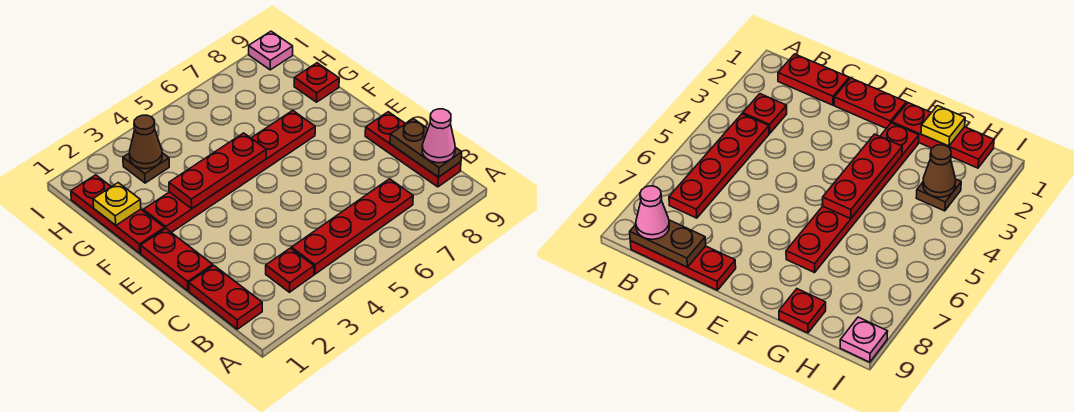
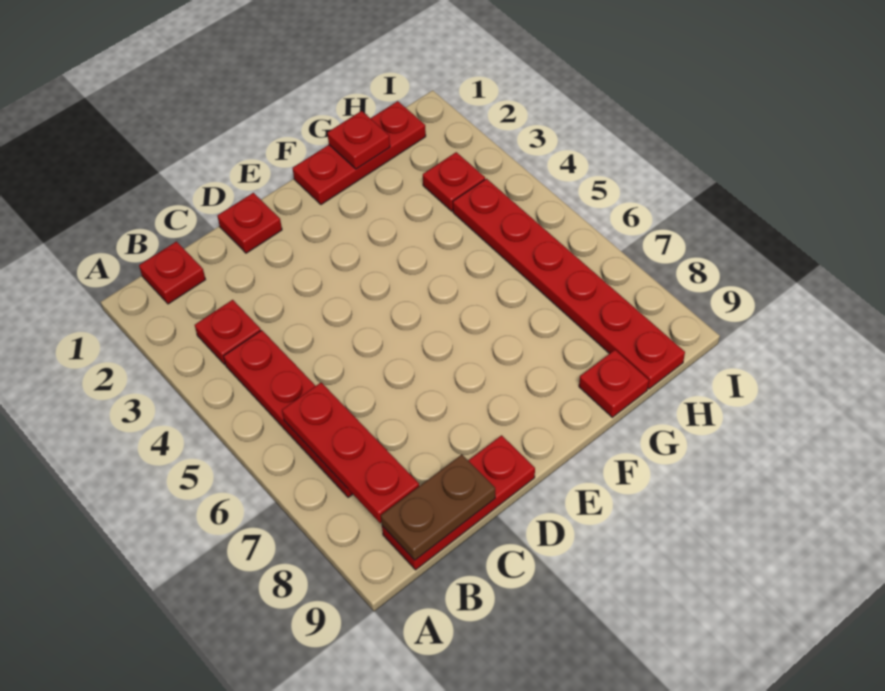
red 1x2 plate [189,266,262,329] -> red 1x1 plate [139,242,206,304]
pink 1x1 cone [422,109,455,163] -> none
red 1x2 plate [141,228,213,291] -> red 1x1 plate [217,193,282,253]
red 1x6 plate [143,111,315,233] -> red 1x6 plate moved to [453,179,685,389]
red 1x3 plate [169,133,266,208] -> red 1x3 plate moved to [282,383,419,523]
yellow 1x1 plate [93,183,141,225] -> red 1x1 plate [327,111,390,169]
brown 1x1 plate [123,153,169,183] -> red 1x1 plate [423,152,485,211]
brown 1x1 cone [129,115,162,169] -> none
pink 1x1 plate [249,31,293,70] -> none

